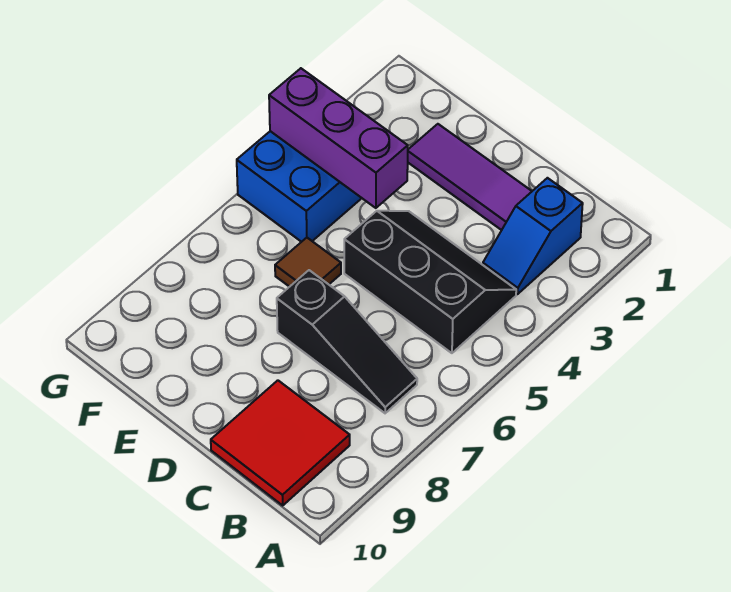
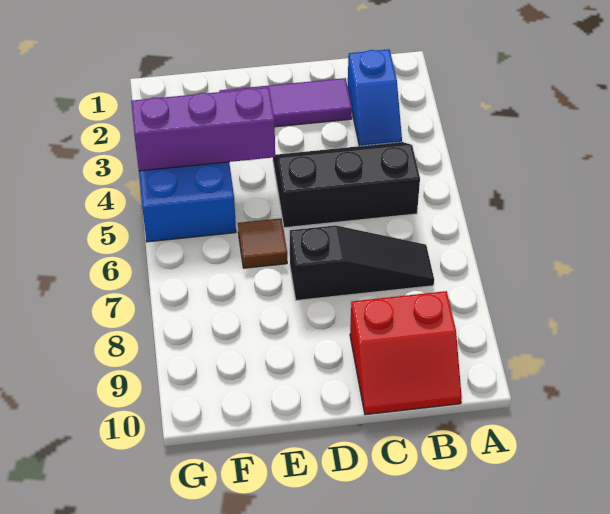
red 2x2 tile [211,380,350,505] -> red 2x2 slope [350,291,462,415]

